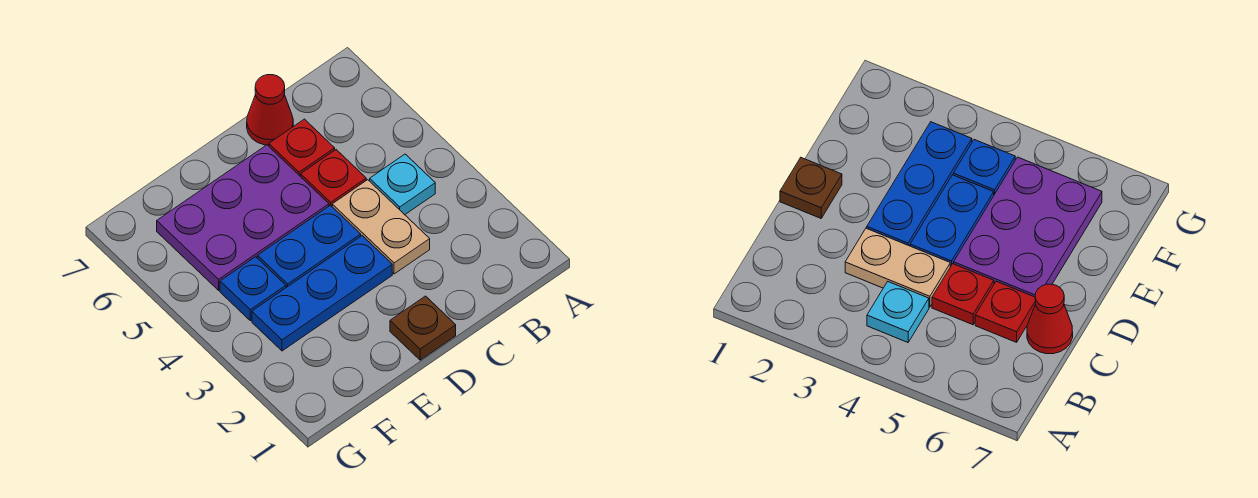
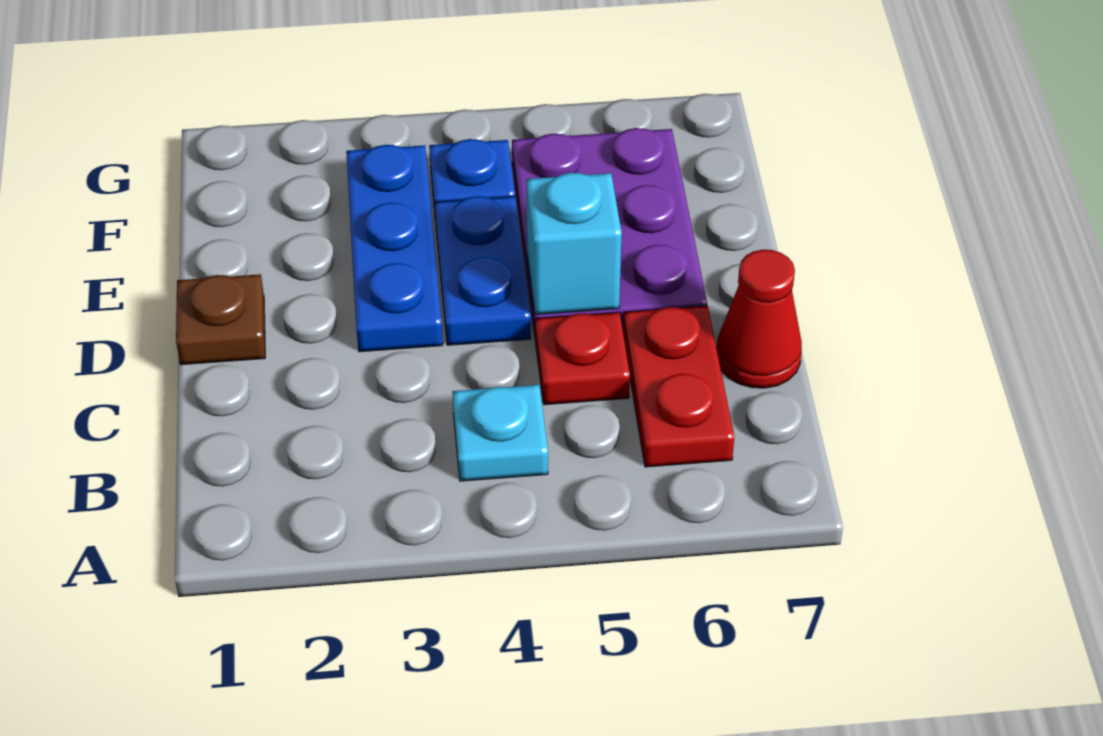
tan 1x2 plate [332,180,430,274] -> none
red 1x1 plate [269,119,335,177] -> red 1x2 plate [623,306,734,467]
none -> cyan 1x1 brick [526,173,622,314]

